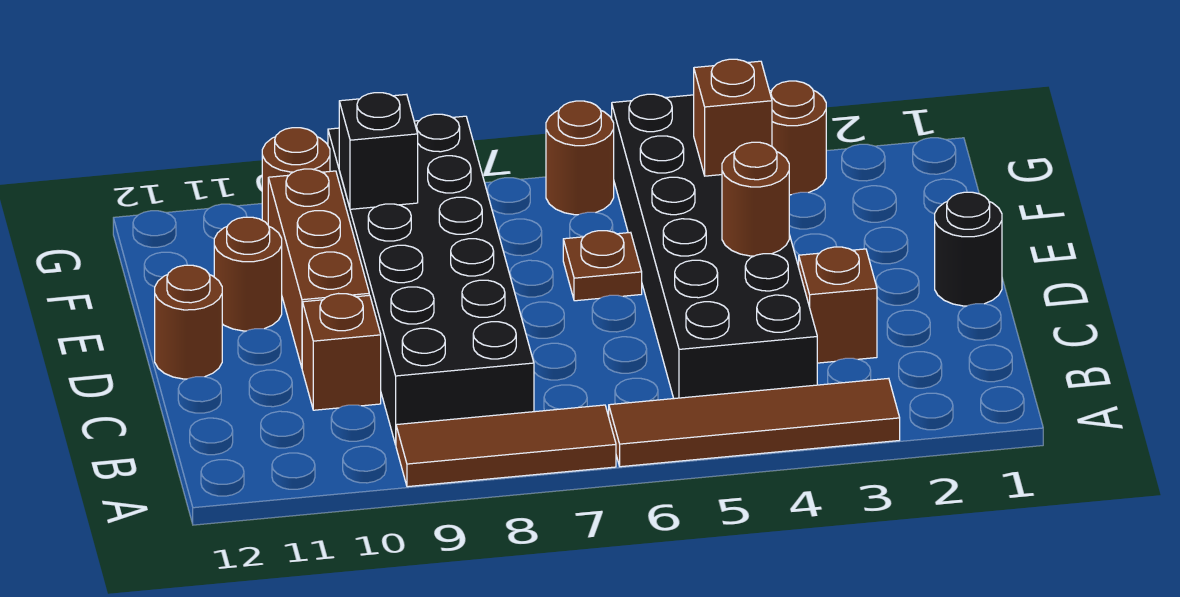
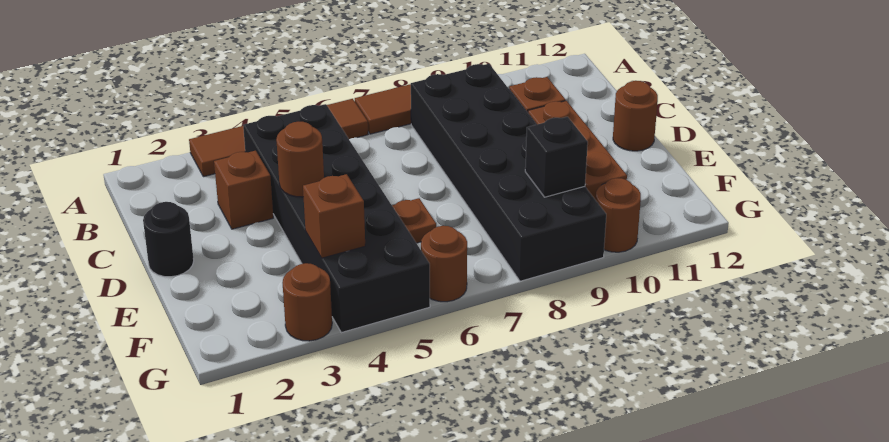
brown 1x1 round brick [214,217,282,331] -> none

